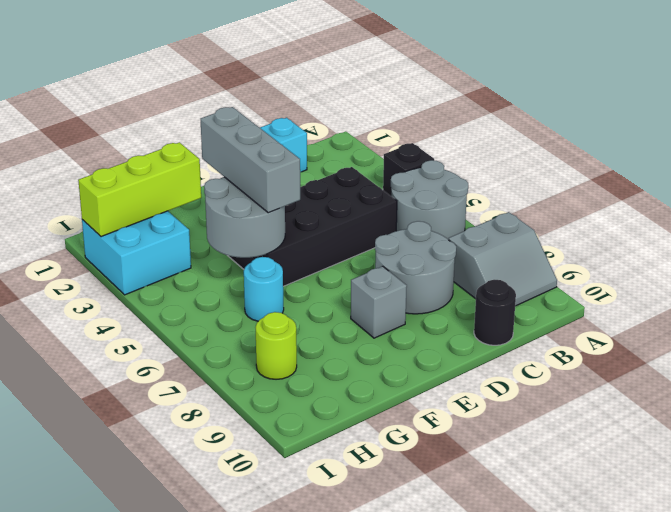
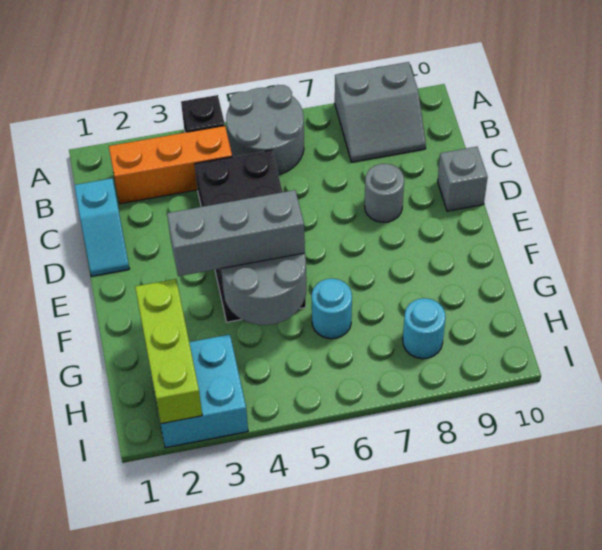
grey 2x2 slope [449,212,557,306] -> grey 2x2 slope turned to [335,62,426,162]
none -> orange 1x3 brick [109,126,232,204]
grey 2x2 round brick [375,221,456,314] -> grey 1x1 round brick [365,164,404,222]
black 1x1 round brick [474,280,516,345] -> none
grey 1x1 brick [351,266,407,338] -> grey 1x1 brick moved to [438,147,488,211]
lime 1x1 round brick [255,312,297,379] -> cyan 1x1 round brick [403,298,446,359]

